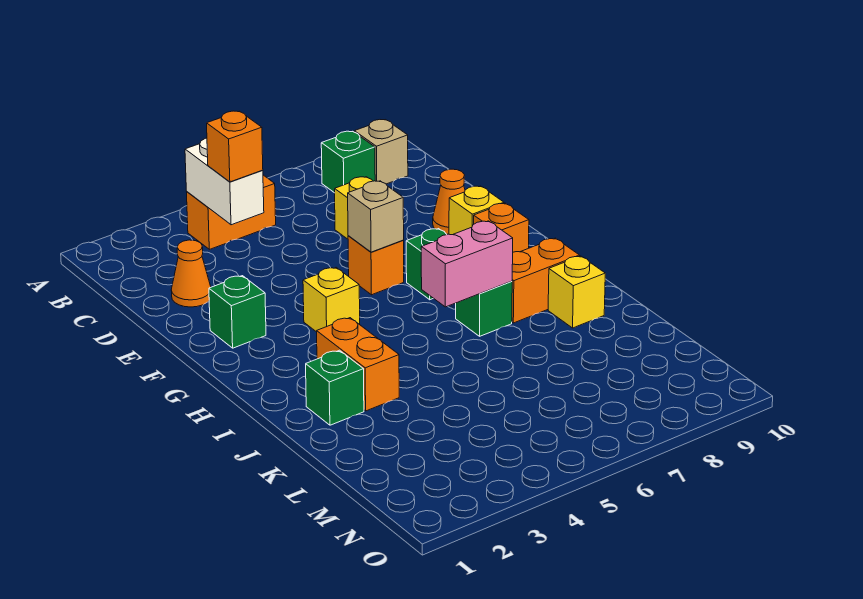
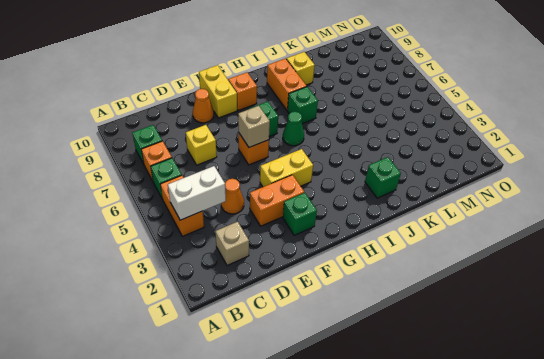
none -> green 1x1 brick [151,158,182,199]
tan 1x1 brick [354,120,408,184] -> tan 1x1 brick moved to [215,222,249,266]
orange 1x1 brick [207,111,263,182] -> orange 1x1 brick moved to [141,141,172,181]
orange 1x1 cone [171,240,211,307] -> orange 1x1 cone moved to [221,179,244,214]
yellow 1x1 brick [449,186,504,235] -> yellow 1x2 brick [199,65,237,118]
yellow 1x1 brick [303,268,360,332] -> yellow 1x2 brick [260,149,313,187]
none -> green 1x1 cone [283,112,304,146]
orange 1x2 brick [317,318,399,411] -> orange 1x2 brick moved to [250,175,304,226]
pink 1x2 brick [421,221,513,307] -> none

